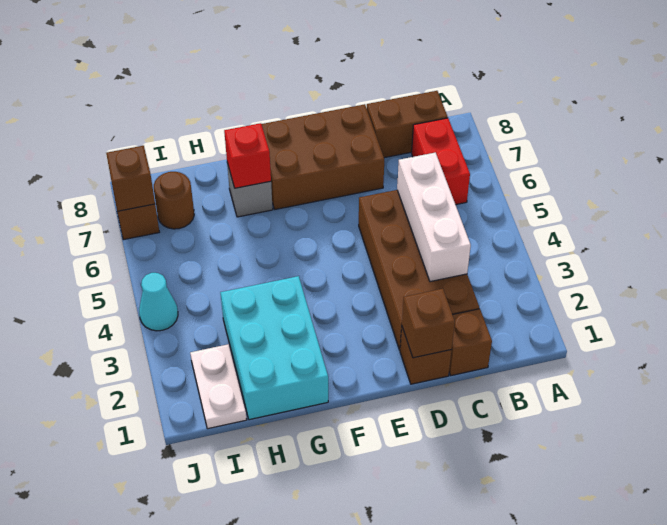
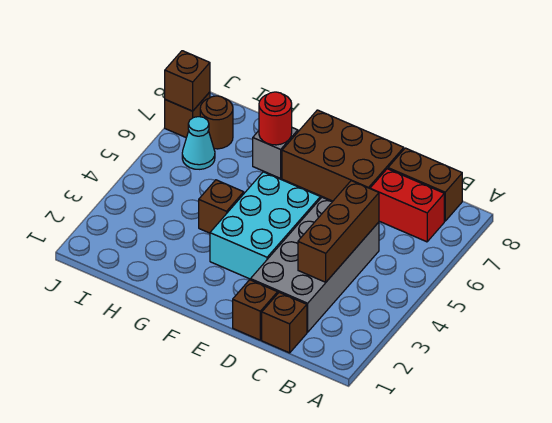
red 1x2 brick [412,118,470,205] -> red 1x2 brick turned to [370,169,444,242]
brown 2x4 brick [359,190,479,350] -> grey 2x4 brick [251,197,379,332]
white 1x3 brick [397,153,471,282] -> brown 1x3 brick [298,181,379,282]
brown 1x1 brick [402,289,455,358] -> brown 1x1 brick moved to [199,180,244,233]
cyan 2x3 brick [220,276,328,420] -> cyan 2x3 brick moved to [210,172,320,279]
red 1x1 brick [224,123,271,188] -> red 1x1 round brick [259,92,292,145]
white 1x2 plate [190,344,247,429] -> none
cyan 1x1 cone [139,273,178,331] -> cyan 1x1 cone moved to [182,117,215,169]

